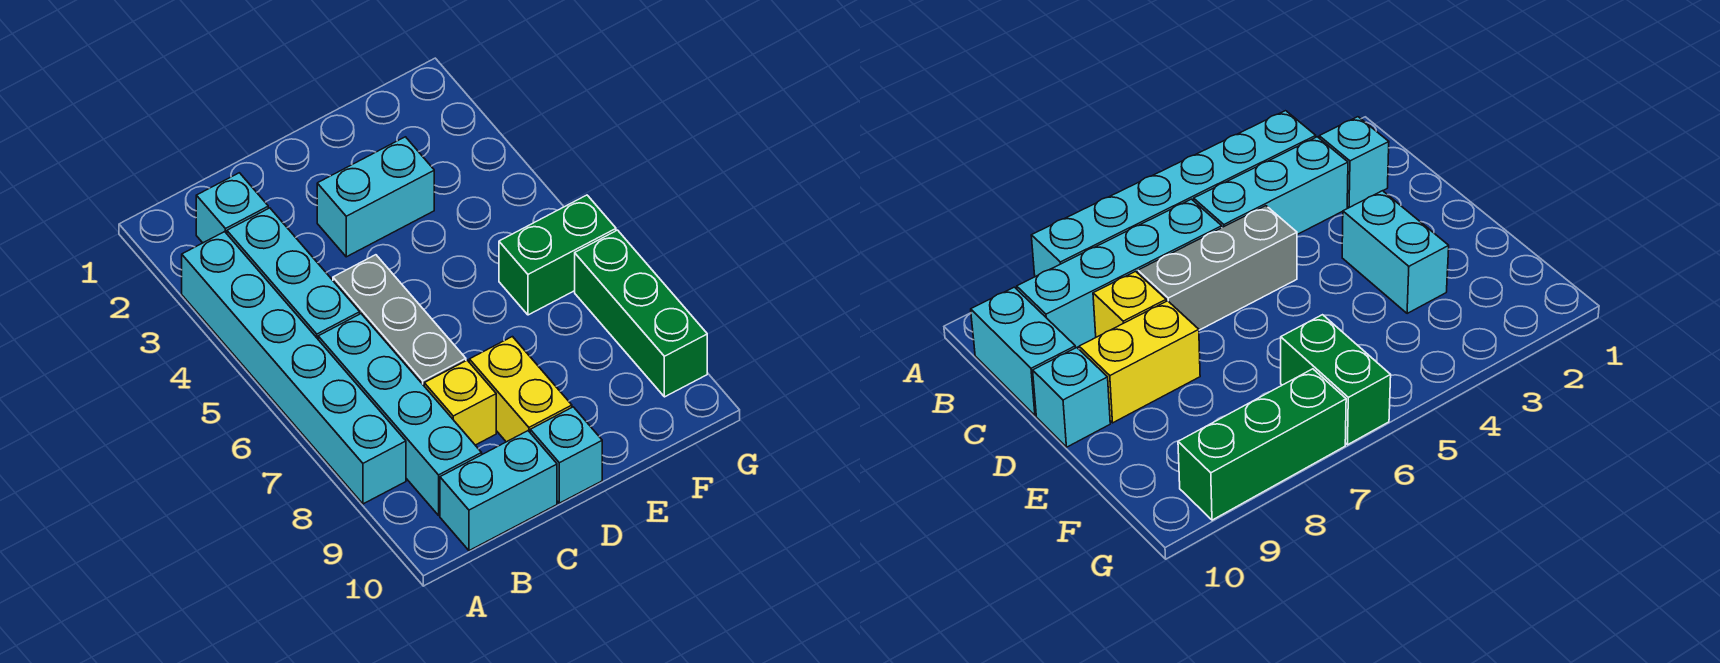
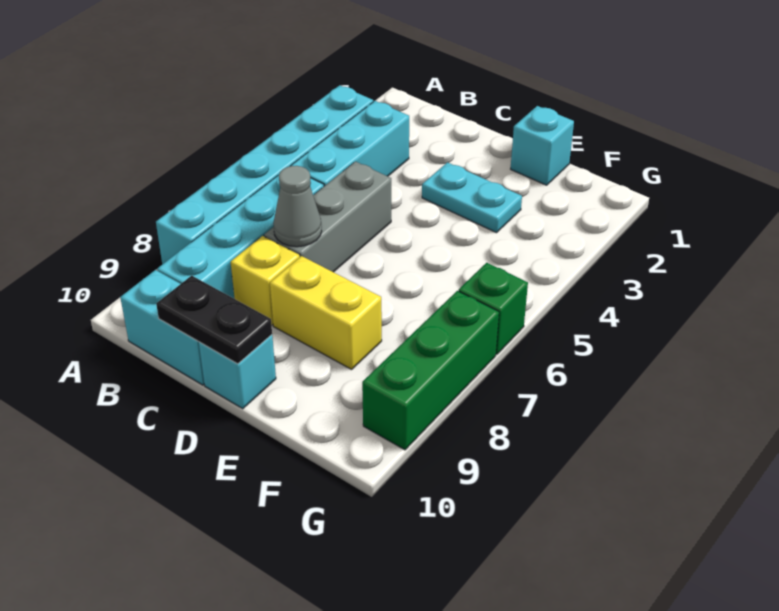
cyan 1x1 brick [196,173,268,243] -> cyan 1x1 brick moved to [511,106,574,185]
none -> grey 1x1 cone [273,166,322,247]
none -> black 1x2 plate [156,276,272,364]
cyan 1x2 brick [317,137,434,257] -> cyan 1x2 plate [422,162,522,233]
yellow 1x2 brick [469,337,572,442] -> yellow 1x2 brick turned to [270,256,382,369]
green 1x2 brick [499,195,616,315] -> green 1x1 brick [459,263,528,354]

